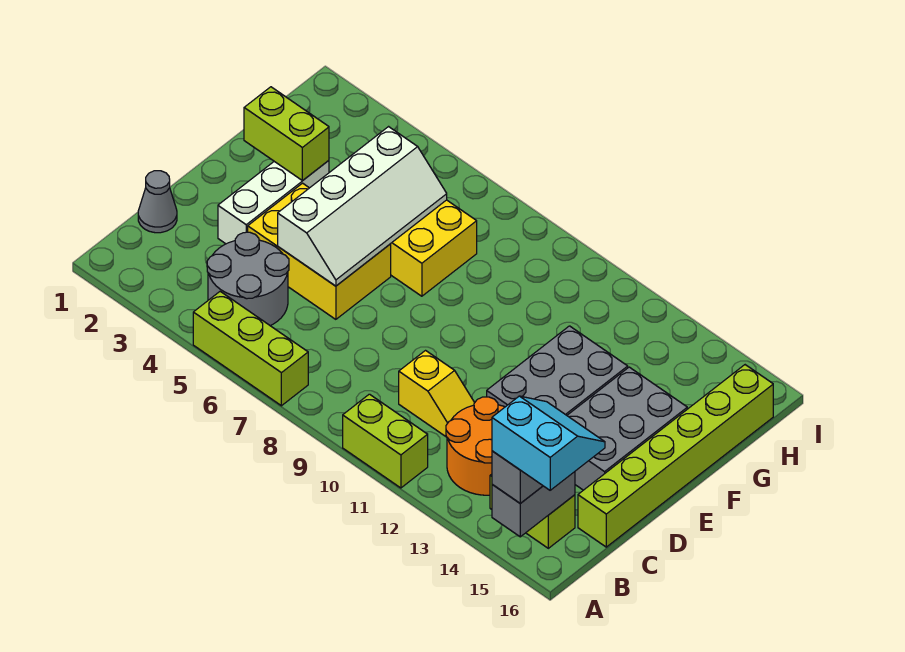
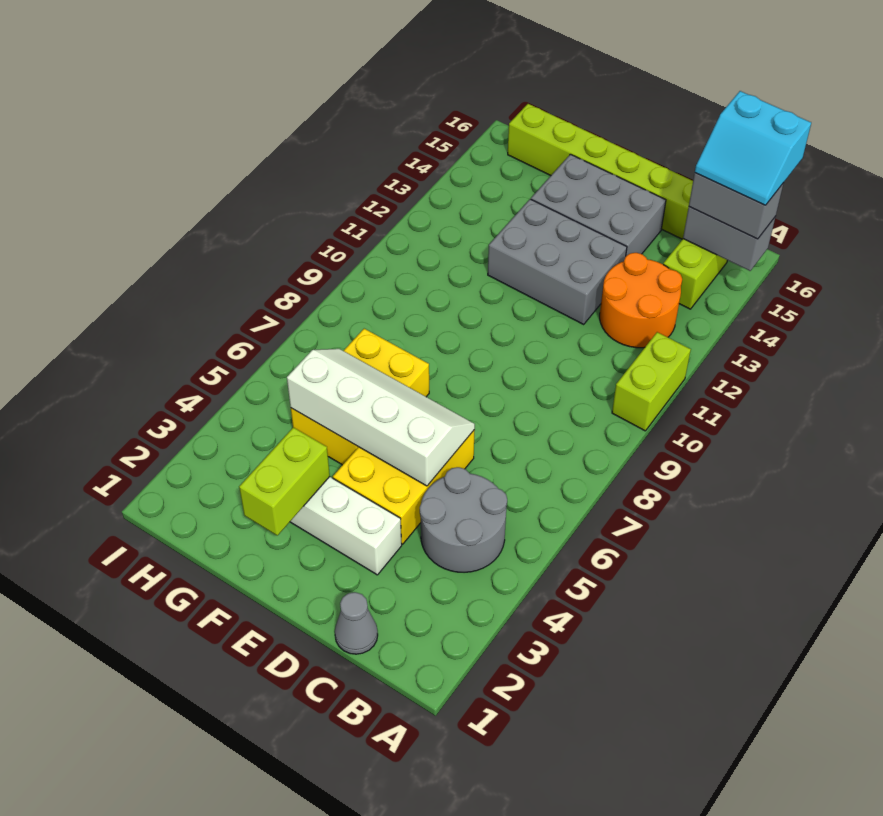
lime 1x3 brick [193,292,308,406] -> none
cyan 2x2 slope [492,396,605,490] -> cyan 2x2 slope turned to [695,91,811,205]
yellow 1x2 slope [399,351,475,436] -> none

